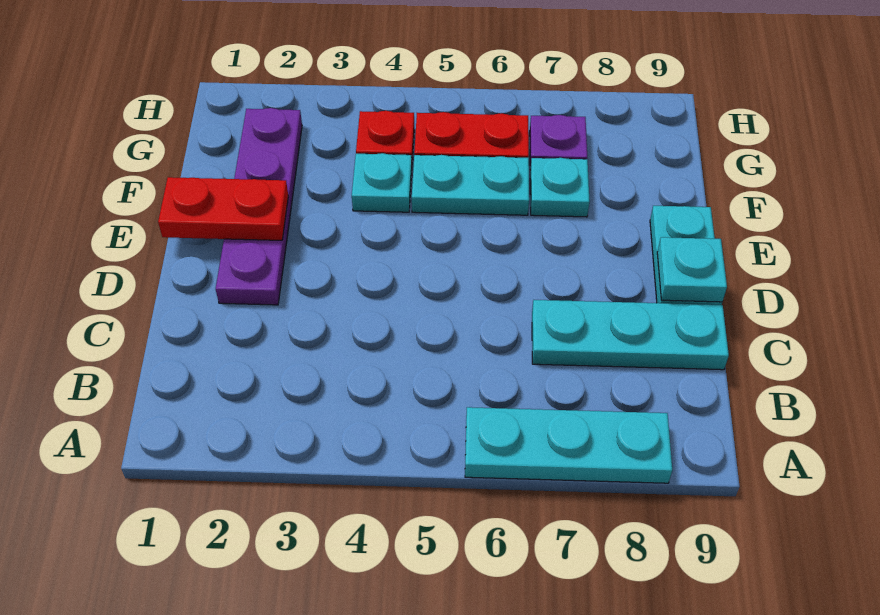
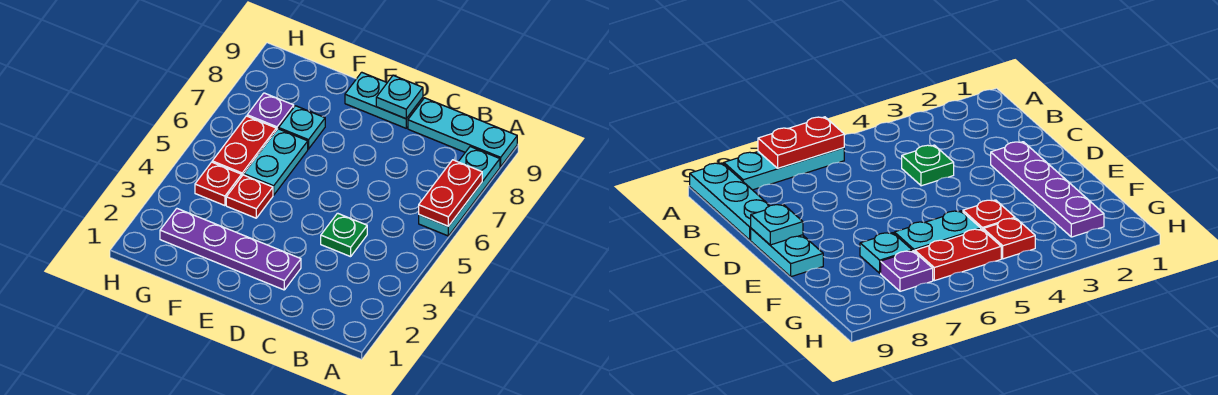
none -> green 1x1 plate [321,213,367,257]
cyan 1x3 plate [532,300,729,370] -> cyan 1x3 plate turned to [408,98,517,167]
red 1x2 plate [158,177,288,240] -> red 1x2 plate moved to [419,160,482,226]
cyan 1x1 plate [352,153,412,212] -> red 1x1 plate [226,175,273,218]

